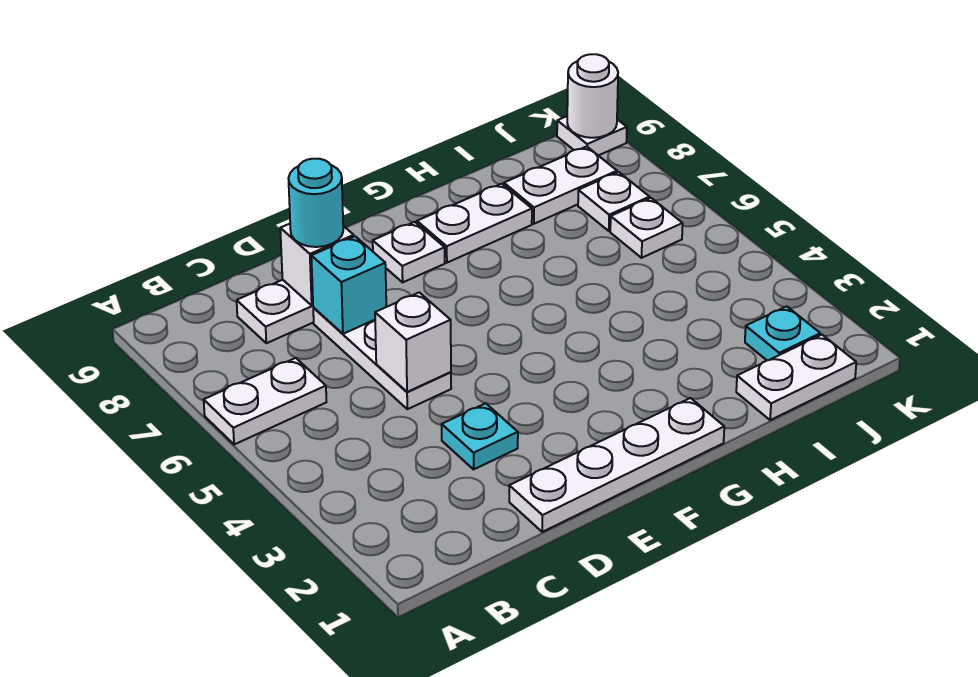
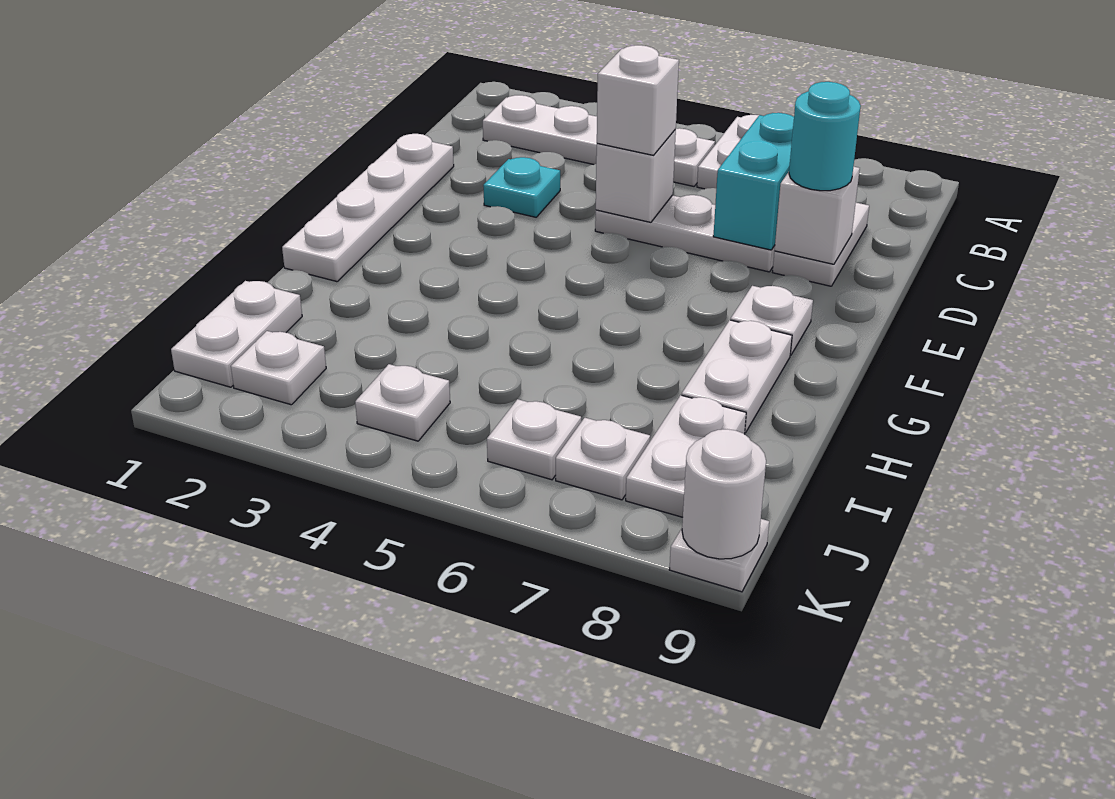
none -> white 1x4 plate [483,95,715,186]
none -> white 1x1 brick [597,45,679,155]
cyan 1x1 brick [311,236,386,334] -> cyan 1x2 brick [713,113,794,250]
cyan 1x1 plate [745,306,820,360] -> white 1x1 plate [231,331,326,405]
none -> white 1x1 plate [355,364,450,441]

